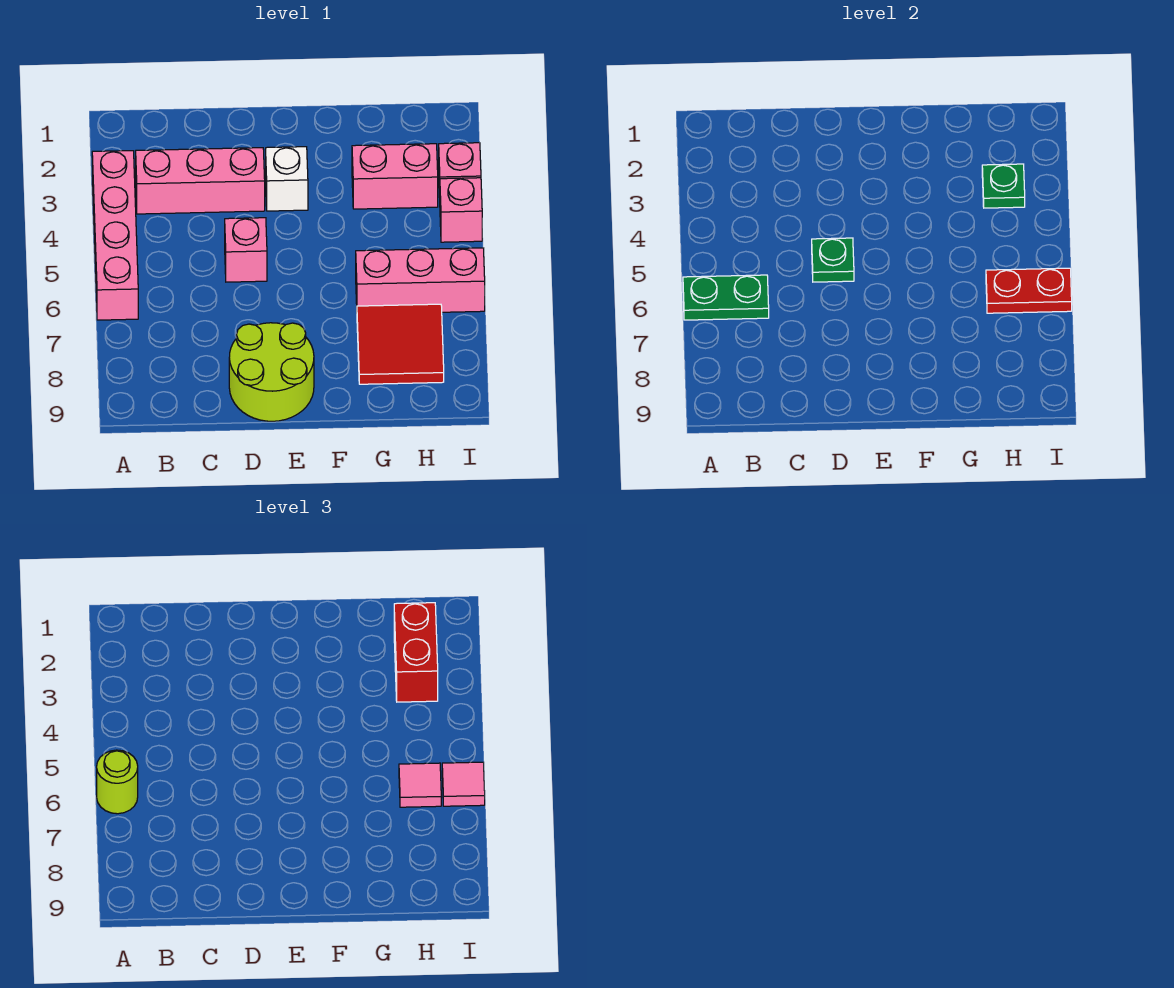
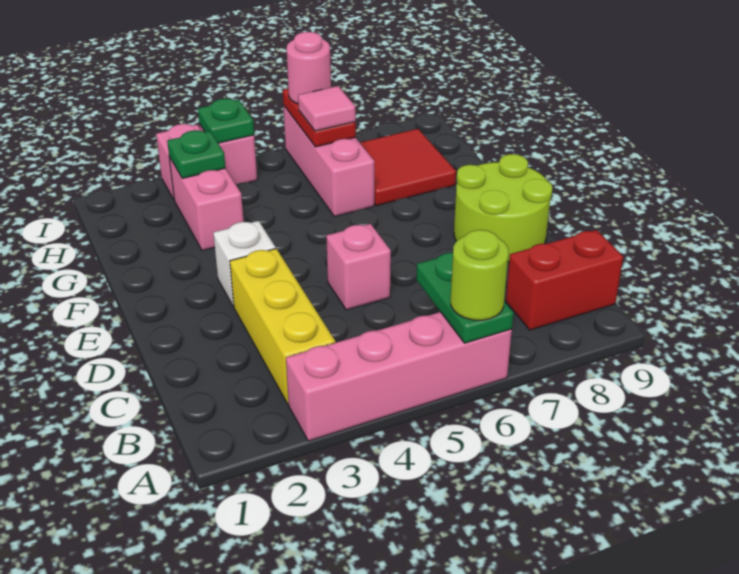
pink 1x3 brick [136,148,265,214] -> yellow 1x3 brick [230,249,335,404]
green 1x1 plate [812,238,854,282] -> green 1x1 plate moved to [198,99,254,143]
red 1x2 brick [394,603,438,702] -> red 1x2 brick moved to [506,230,623,330]
pink 1x1 tile [442,762,485,806] -> pink 1x1 round brick [287,32,331,104]

